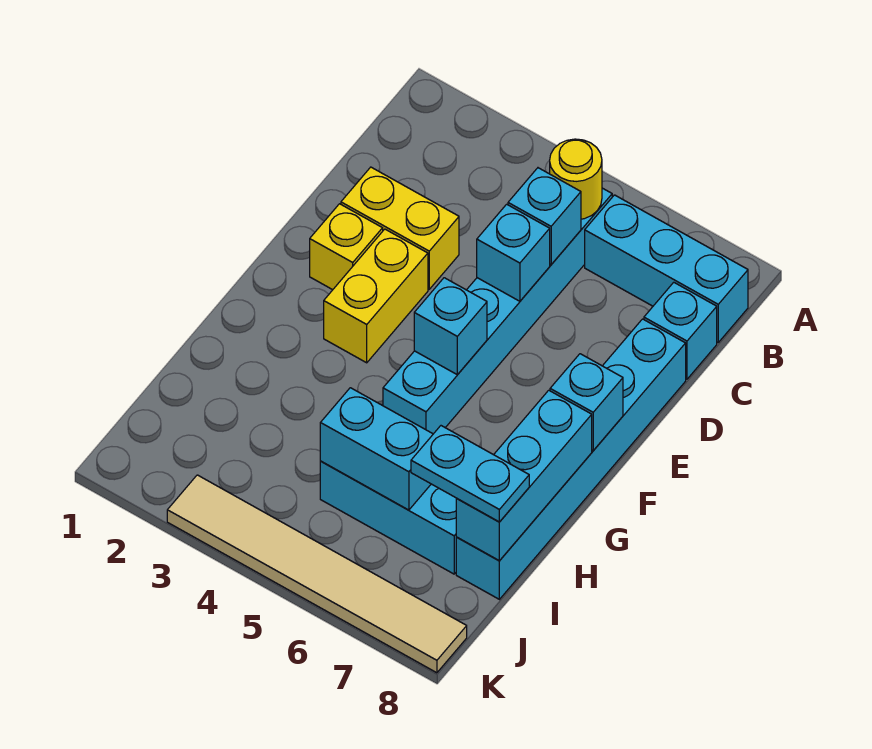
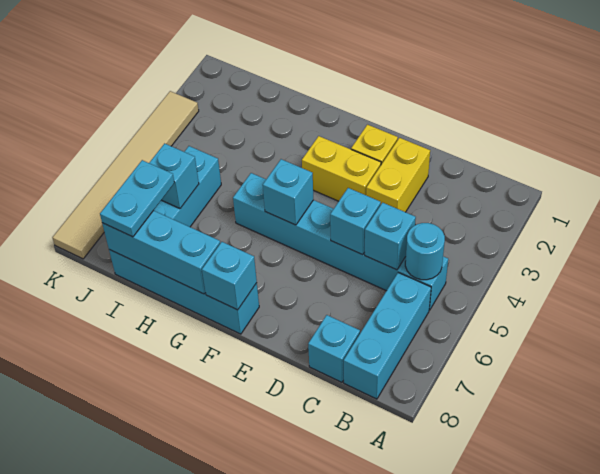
yellow 1x1 round brick [550,139,602,219] -> cyan 1x1 round brick [405,223,445,280]
cyan 1x6 brick [456,319,686,599] -> cyan 1x4 brick [109,250,259,334]
cyan 1x2 brick [320,388,433,510] -> cyan 1x1 brick [149,143,199,209]

